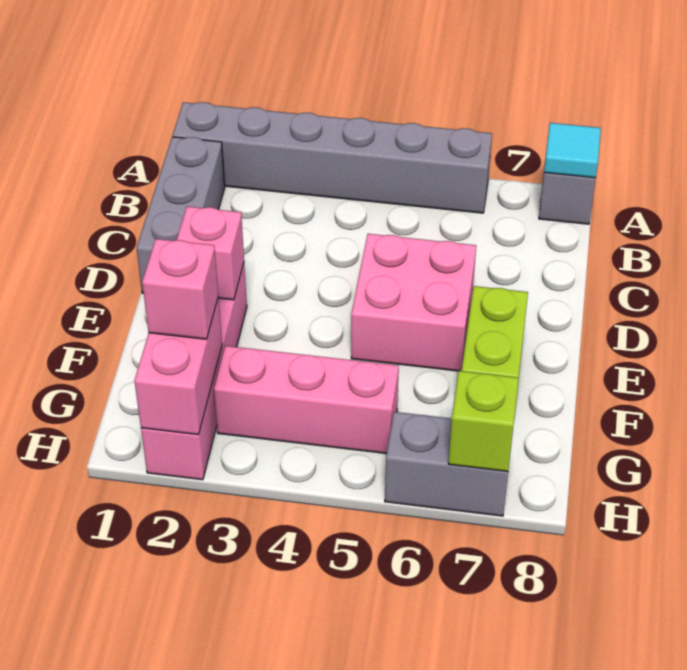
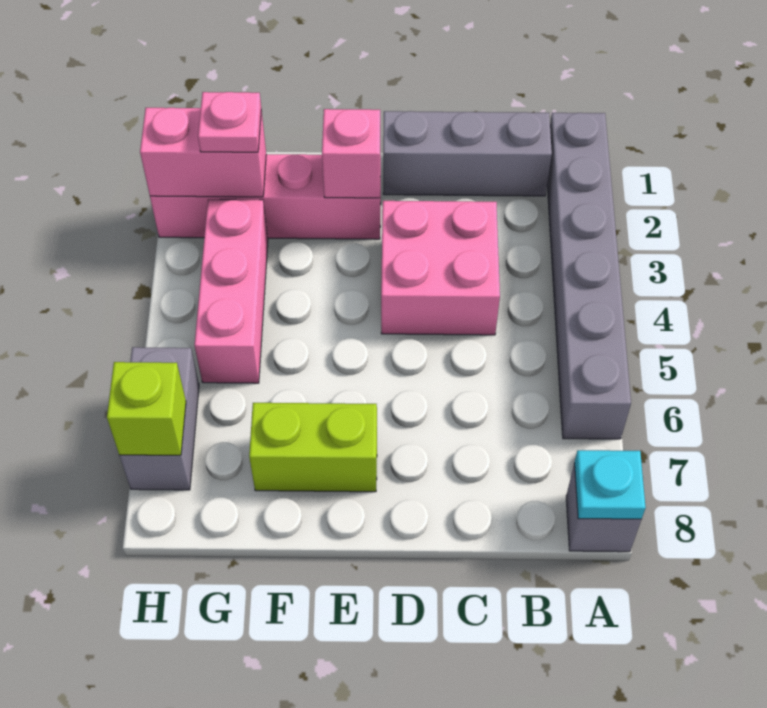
cyan 1x1 tile [544,123,601,178] -> cyan 1x1 plate [575,450,646,519]
pink 2x2 brick [351,234,476,371] -> pink 2x2 brick moved to [381,201,500,335]
pink 1x1 brick [142,239,218,339] -> pink 1x1 plate [198,92,261,152]

